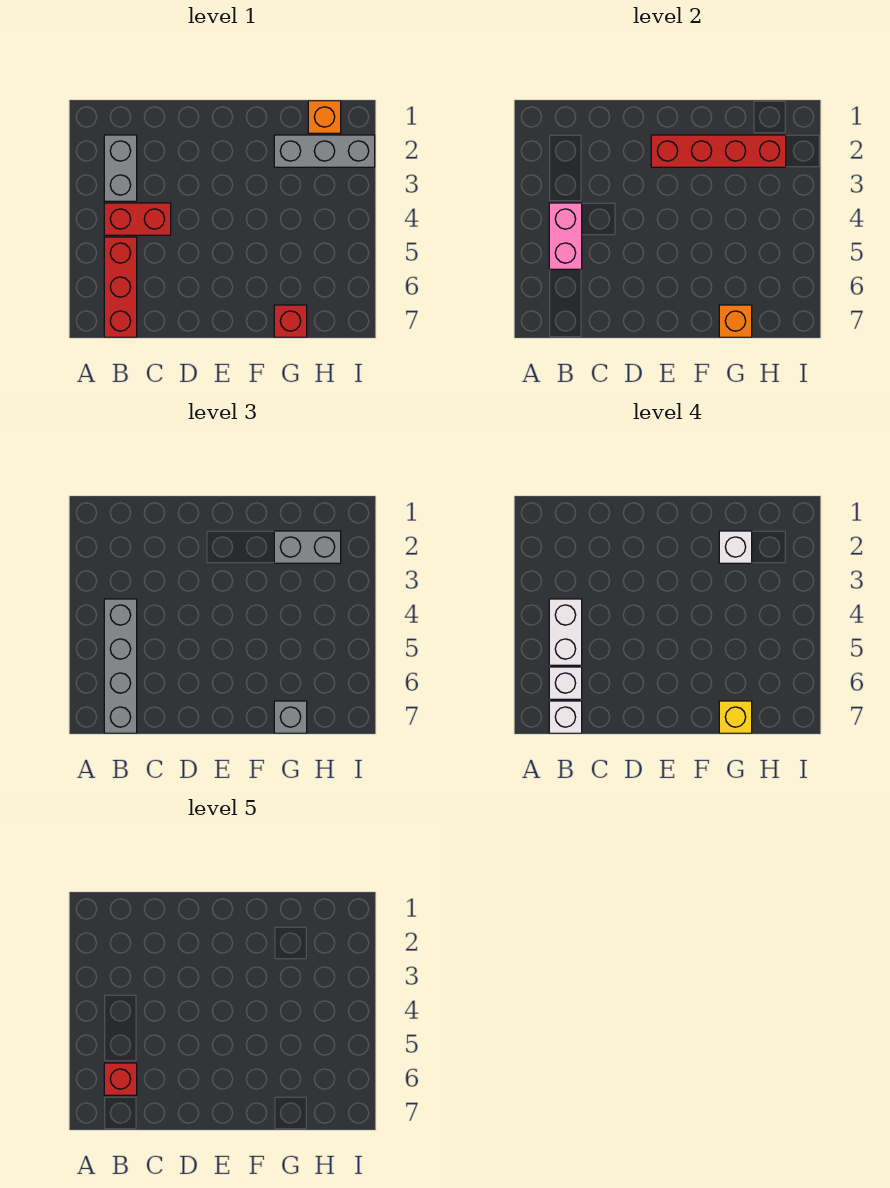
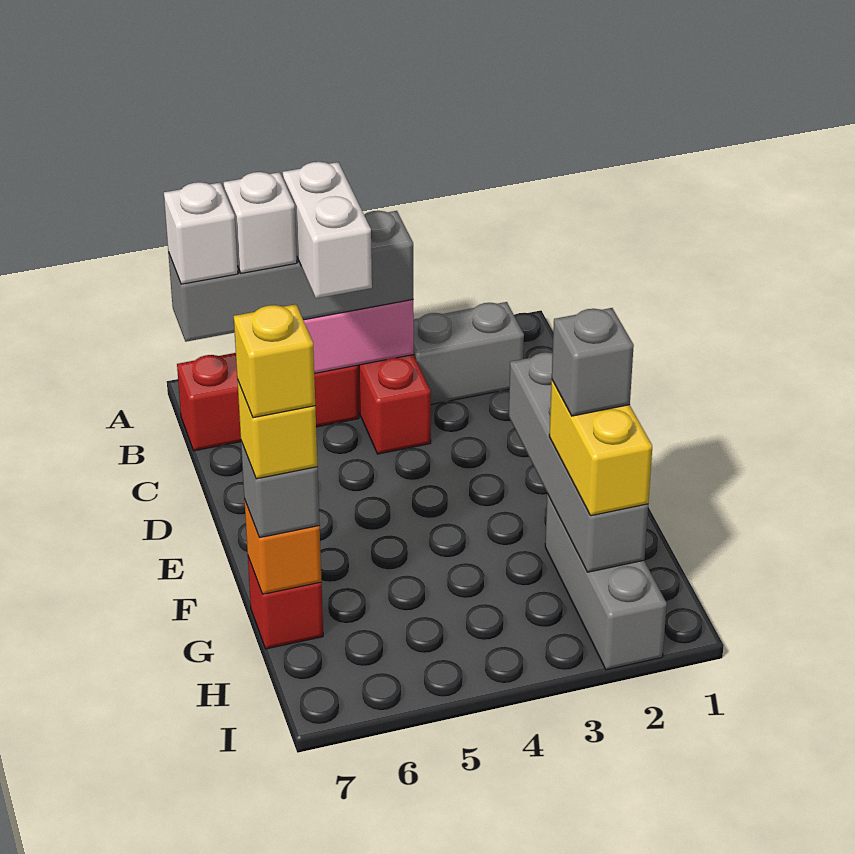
white 1x2 brick [549,599,582,665] -> white 1x2 brick turned to [283,162,372,298]
red 1x1 brick [104,1063,137,1095] -> none
red 1x4 brick [651,135,786,167] -> grey 1x4 brick [509,352,648,572]
grey 1x2 brick [274,531,341,563] -> yellow 1x2 brick [549,381,652,516]
white 1x1 brick [719,531,752,563] -> grey 1x1 brick [552,308,634,416]
none -> yellow 1x1 brick [234,304,315,418]
orange 1x1 brick [308,101,341,133] -> none

